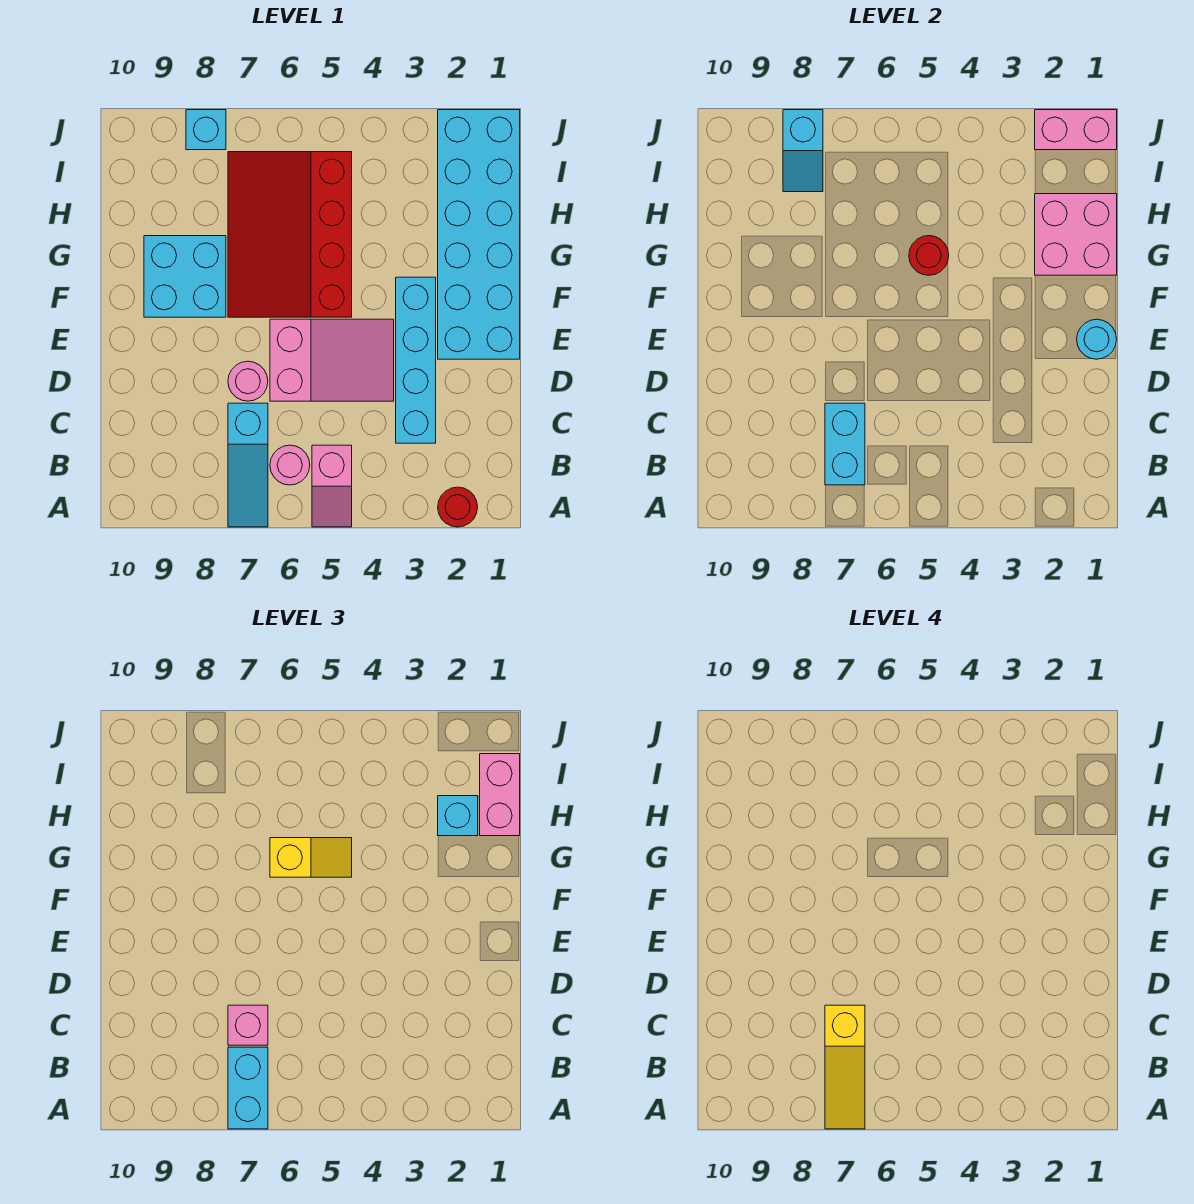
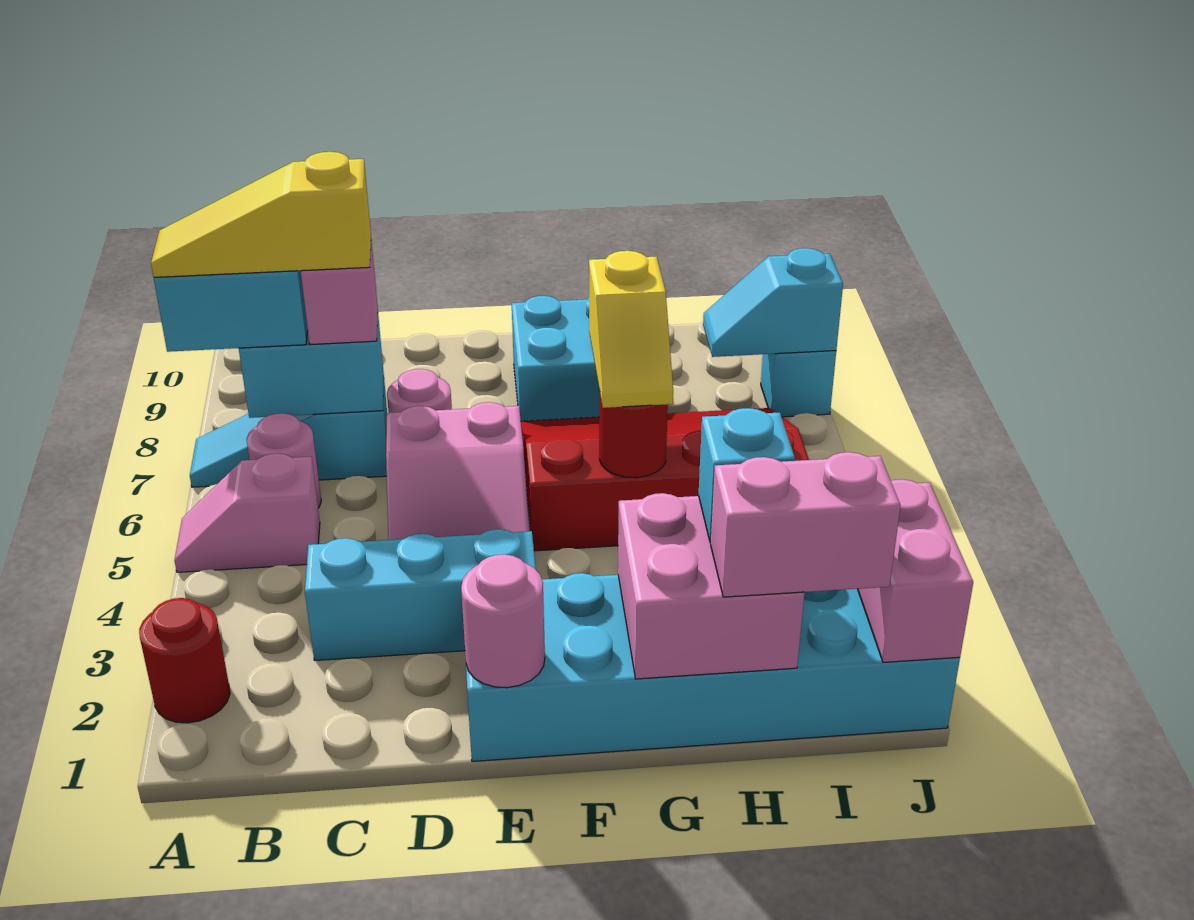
cyan 1x4 brick [396,277,436,443] -> cyan 1x3 brick [305,529,536,660]
cyan 1x1 round brick [1077,319,1117,359] -> pink 1x1 round brick [461,554,545,688]

